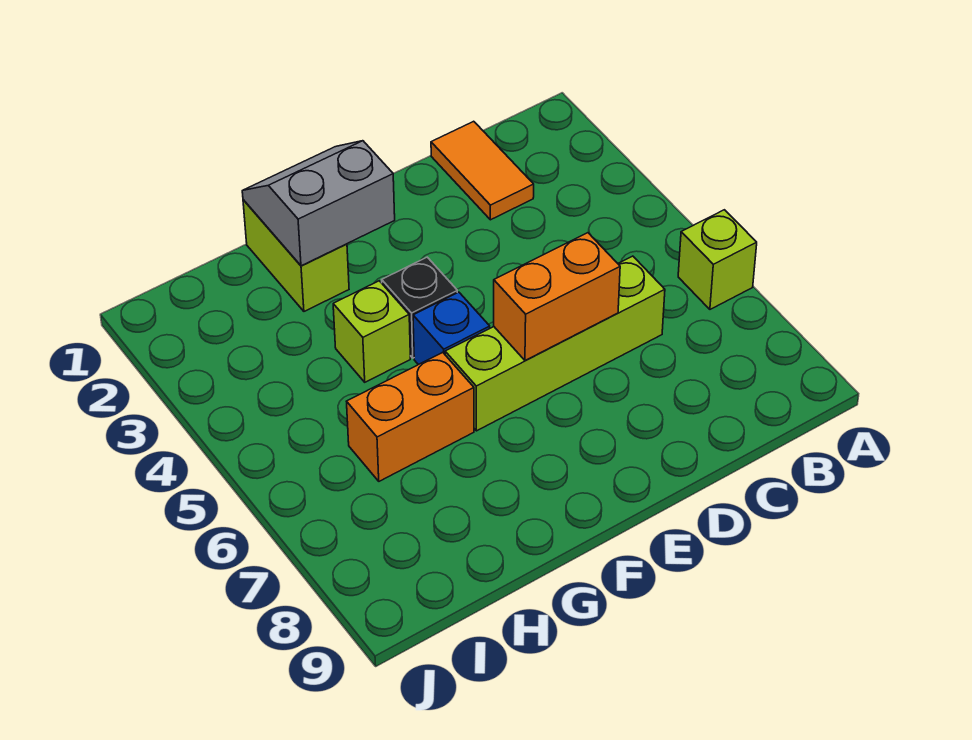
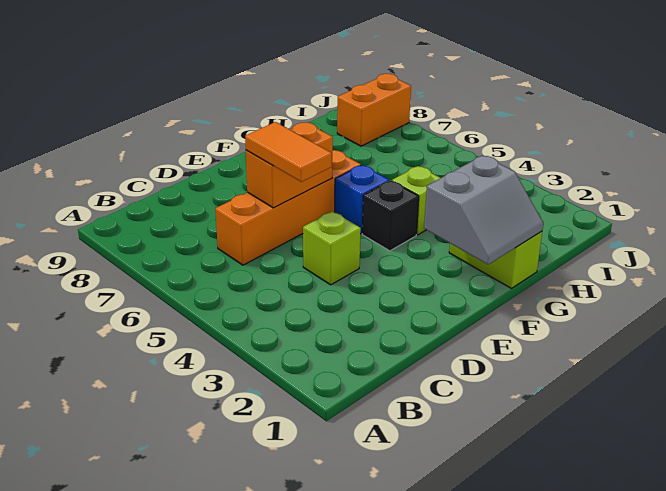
lime 1x1 brick [678,210,757,309] -> lime 1x1 brick moved to [303,211,361,285]
orange 1x2 tile [431,121,534,220] -> orange 1x2 tile moved to [245,122,332,182]
lime 1x4 brick [445,256,665,431] -> orange 1x4 brick [215,150,361,265]
orange 1x2 brick [347,352,474,481] -> orange 1x2 brick moved to [337,74,411,146]

